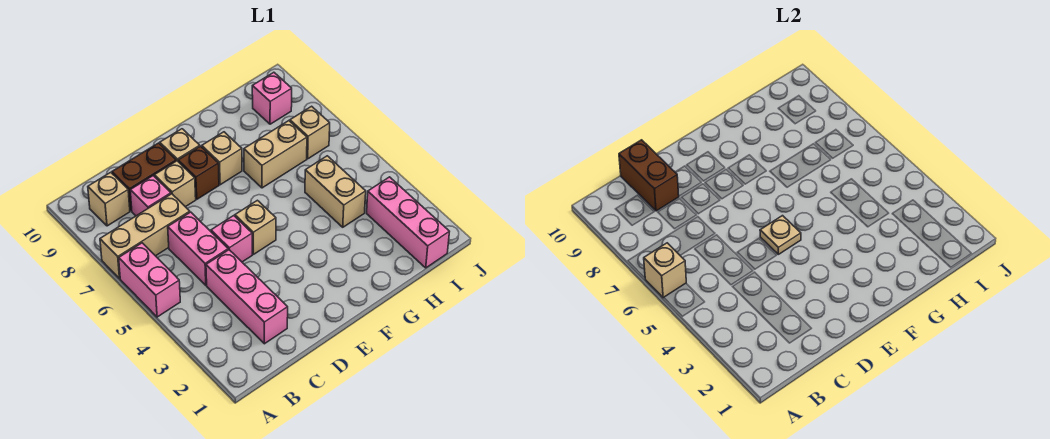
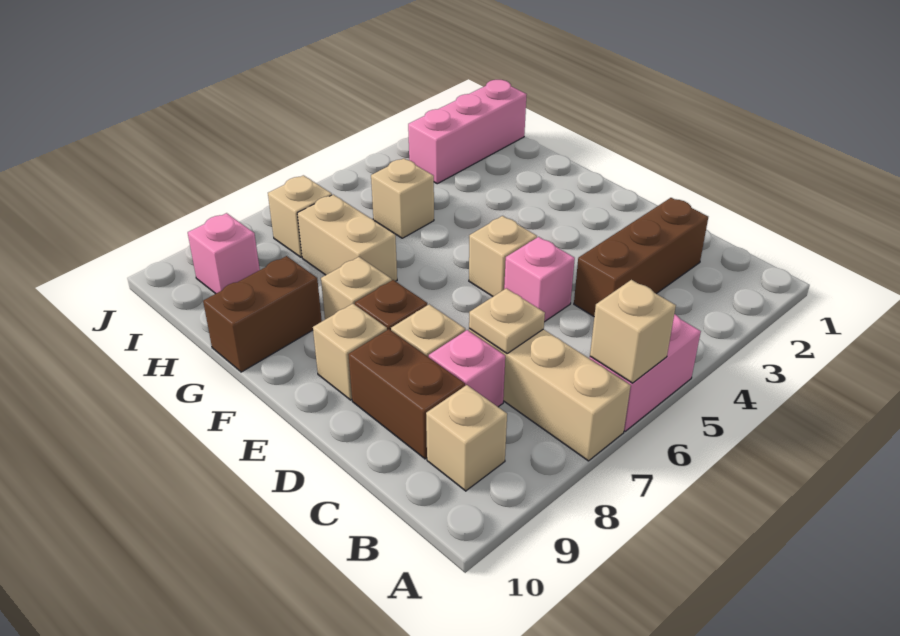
pink 1x3 brick [206,250,288,344] -> brown 1x3 brick [574,198,708,316]
pink 1x2 brick [168,212,228,285] -> none
brown 1x2 brick [619,140,679,211] -> brown 1x2 brick moved to [203,256,322,372]
tan 1x1 plate [760,216,801,254] -> tan 1x1 plate moved to [469,288,545,353]
tan 1x2 brick [305,156,366,227] -> tan 1x1 brick [371,158,434,238]

